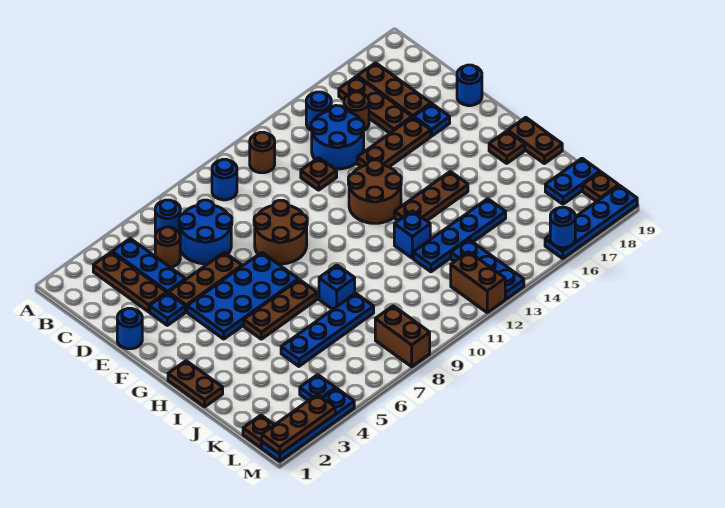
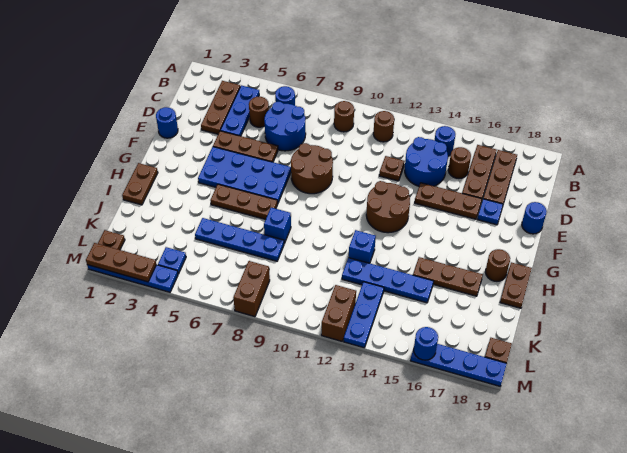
blue 1x1 round brick [212,159,237,200] -> brown 1x1 round brick [334,101,354,132]
blue 1x1 plate [150,293,185,325] -> none
brown 1x3 plate [395,171,468,221] -> brown 1x3 plate moved to [413,257,483,296]
brown 1x1 plate [489,131,525,163] -> brown 1x1 round brick [485,249,510,281]
blue 1x2 plate [545,158,600,204] -> none

